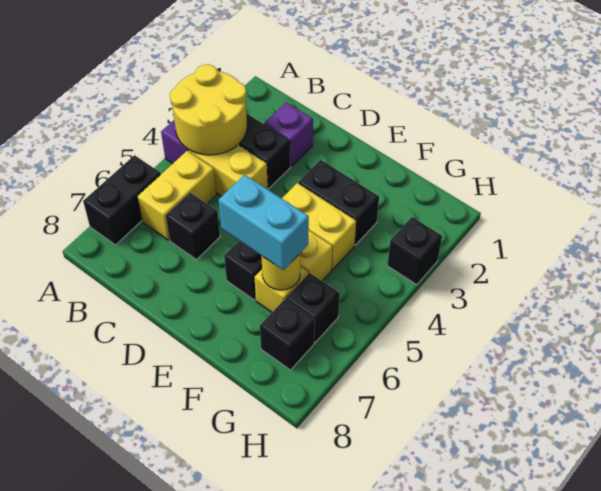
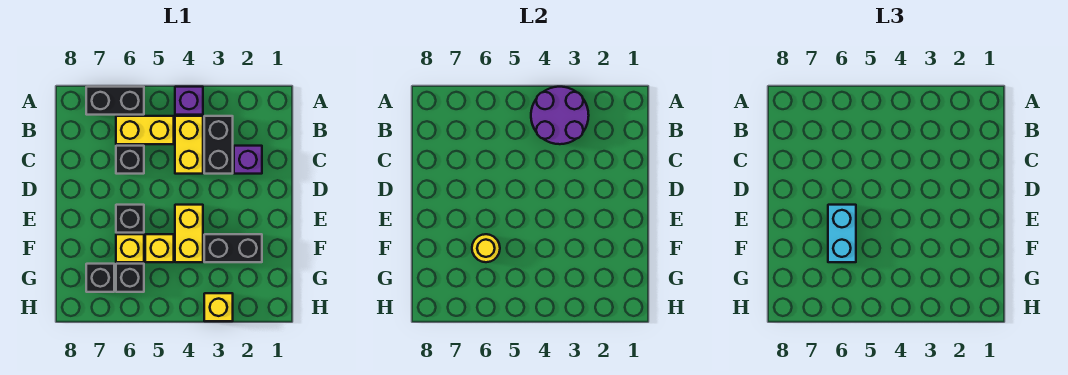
yellow 2x2 round brick [170,64,247,155] -> purple 2x2 round brick [531,87,589,144]
black 1x2 brick [298,160,379,245] -> black 1x2 brick turned to [204,234,262,262]
black 1x1 brick [387,217,442,285] -> yellow 1x1 brick [204,293,233,321]

